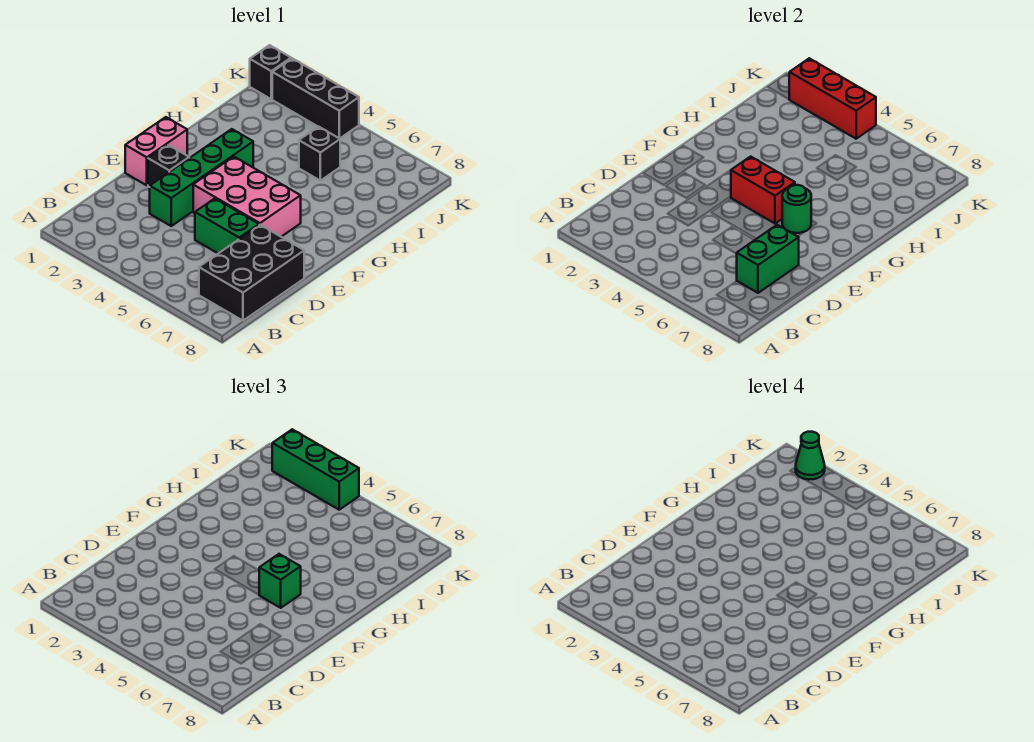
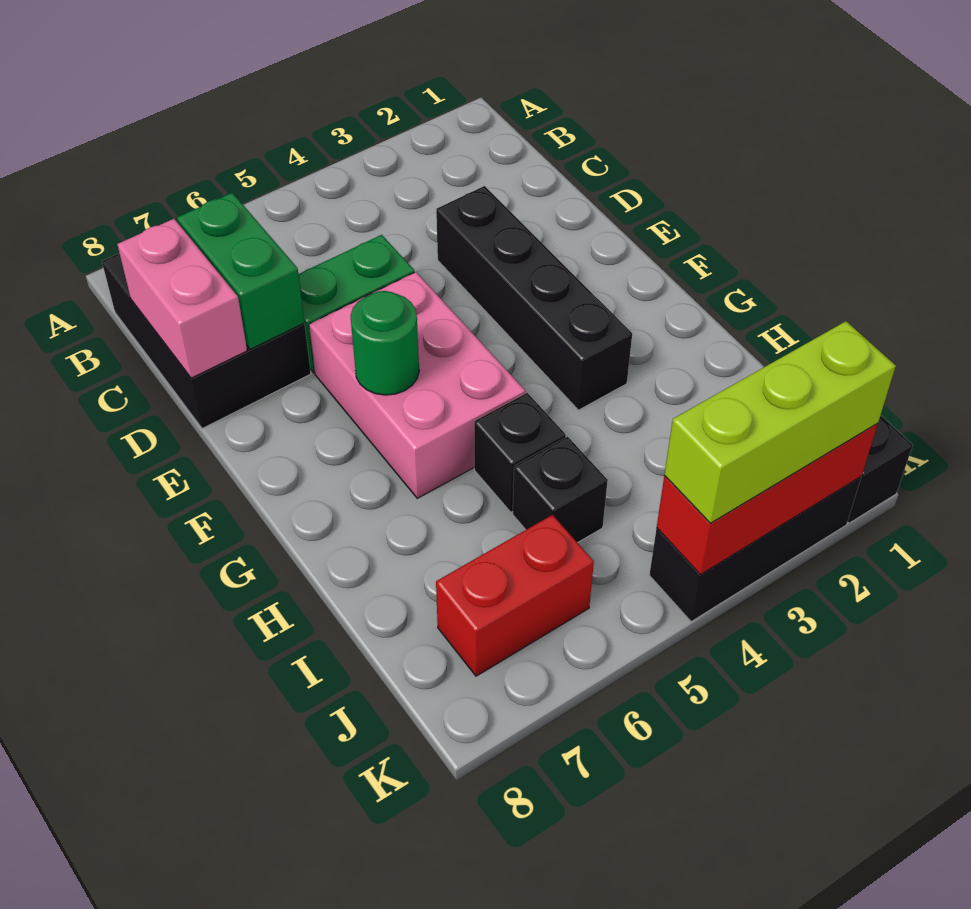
green 1x4 brick [150,129,253,226] -> black 1x4 brick [436,186,632,410]
pink 1x2 brick [125,117,187,185] -> pink 1x2 brick moved to [117,219,247,378]
black 1x1 brick [148,145,189,187] -> black 1x1 brick moved to [474,393,566,512]
pink 2x3 brick [193,157,301,237] -> pink 2x3 brick turned to [309,272,525,498]
red 1x2 brick [731,157,795,223] -> red 1x2 brick moved to [436,515,594,676]
green 1x1 brick [259,554,301,608] -> none
green 1x3 brick [272,429,359,510] -> lime 1x3 brick [664,321,896,523]
green 1x1 cone [796,432,825,480] -> none

